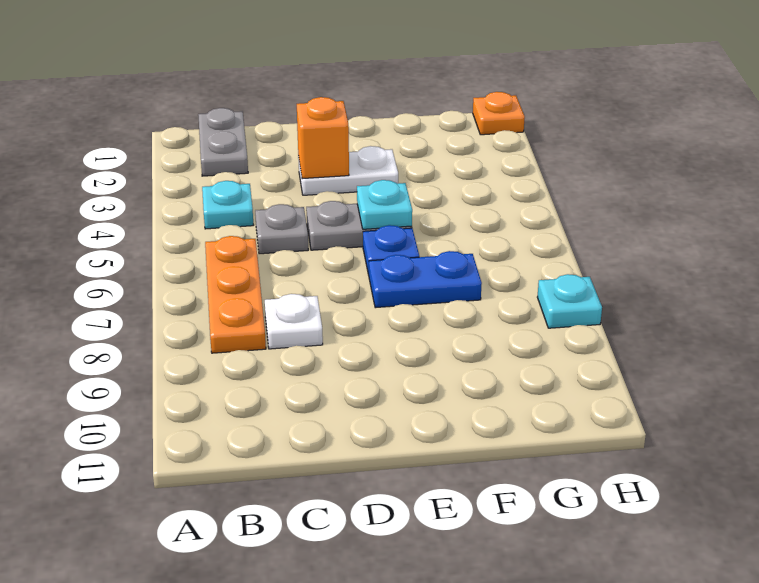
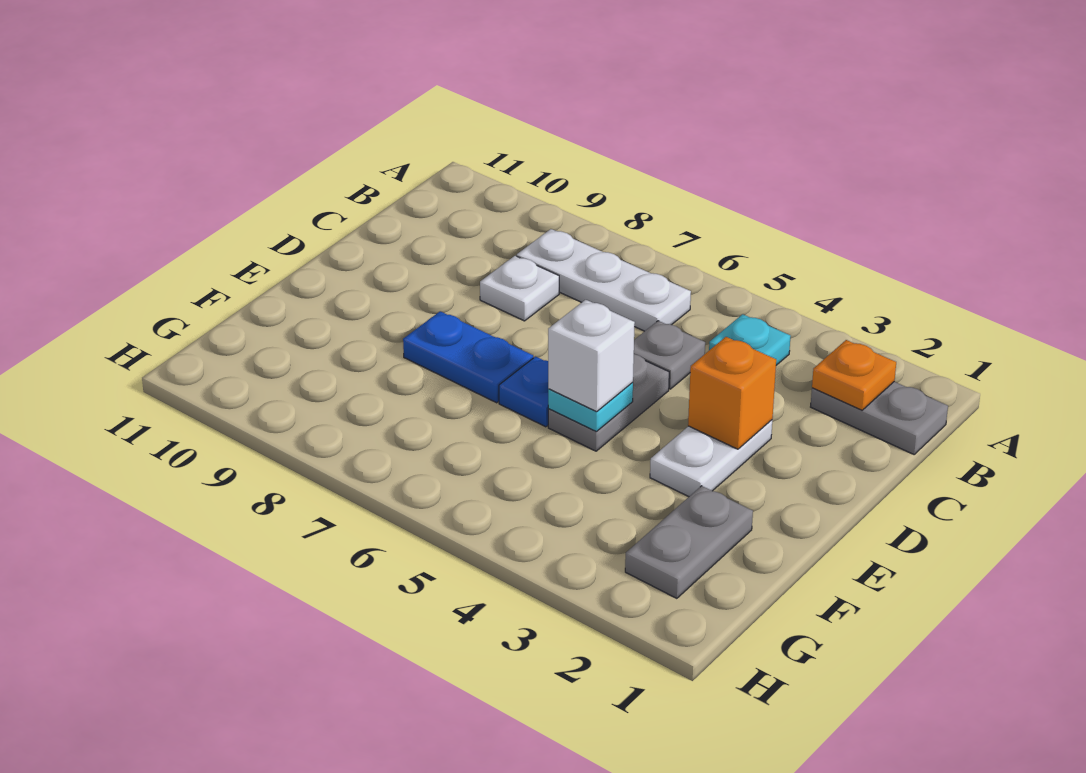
orange 1x3 plate [205,236,266,353] -> white 1x3 plate [517,229,691,331]
none -> white 1x1 brick [548,300,635,412]
blue 1x2 plate [369,251,482,308] -> blue 1x2 plate turned to [403,311,533,403]
none -> grey 1x2 plate [625,486,753,598]
orange 1x1 plate [473,92,525,135] -> orange 1x1 plate moved to [812,340,896,410]
cyan 1x1 plate [537,274,602,328] -> none

